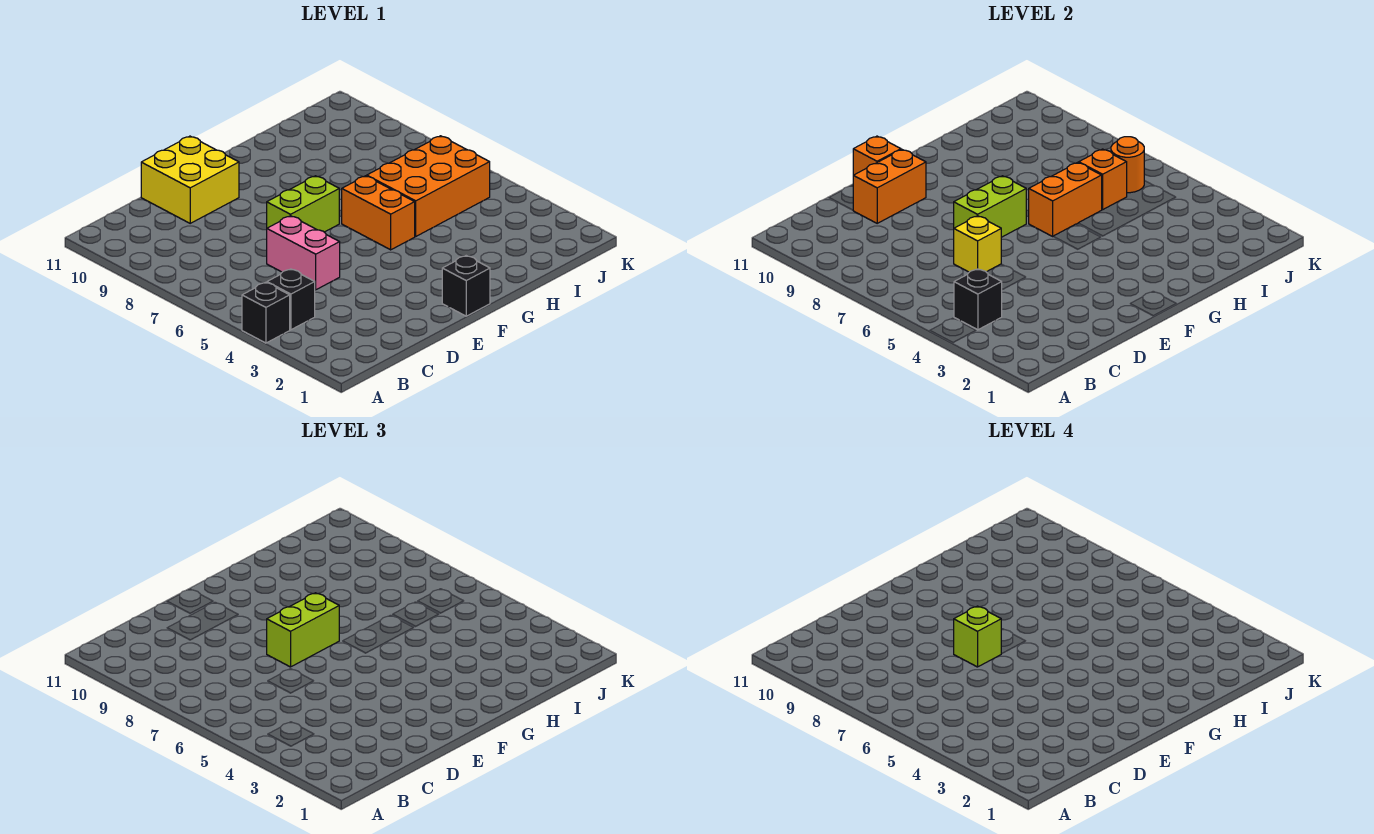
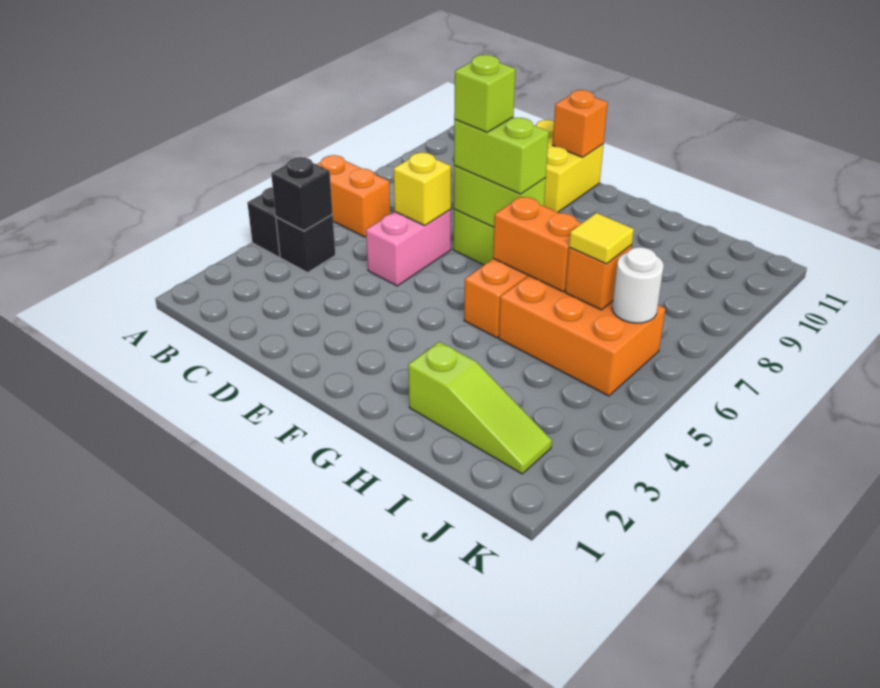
orange 1x2 brick [853,150,926,223] -> orange 1x2 brick moved to [317,155,390,237]
black 1x1 brick [442,256,490,316] -> none
none -> lime 1x3 slope [408,342,552,474]
none -> yellow 1x1 tile [569,213,634,264]
orange 1x1 round brick [1111,137,1144,193] -> white 1x1 round brick [612,247,664,323]

